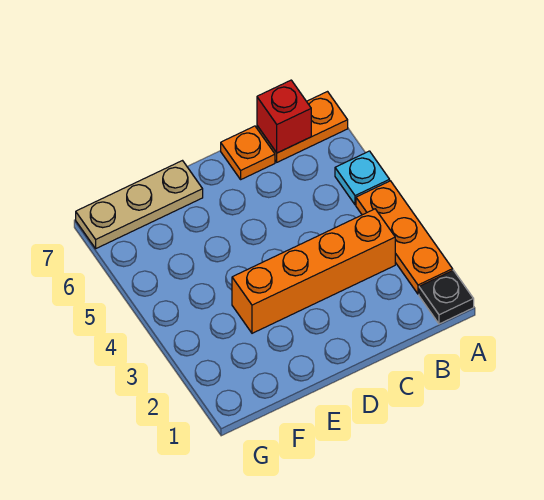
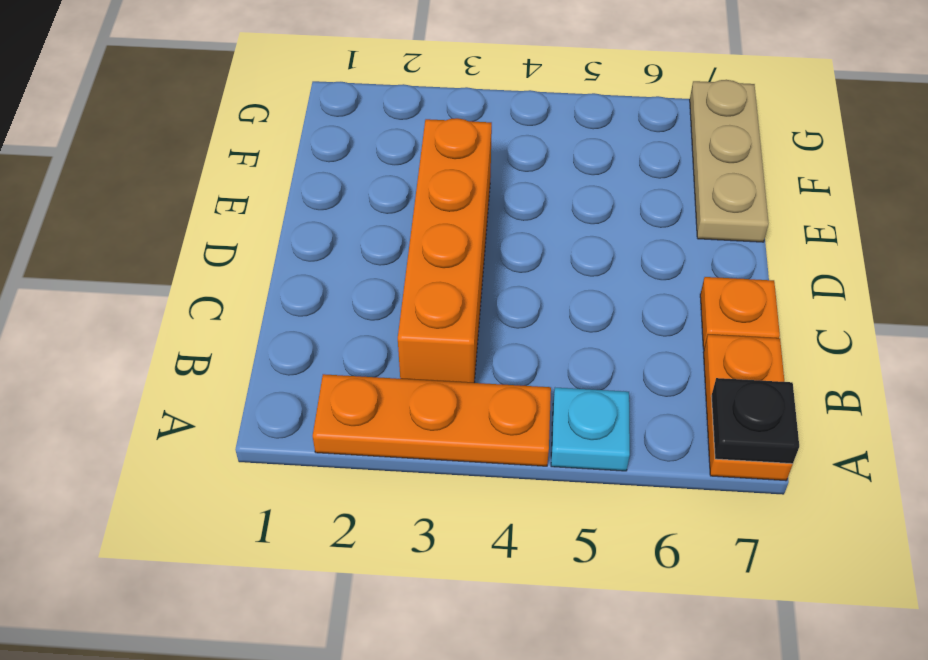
black 1x1 plate [419,270,474,324] -> black 1x1 plate moved to [711,378,799,464]
red 1x1 brick [257,80,311,153] -> none

